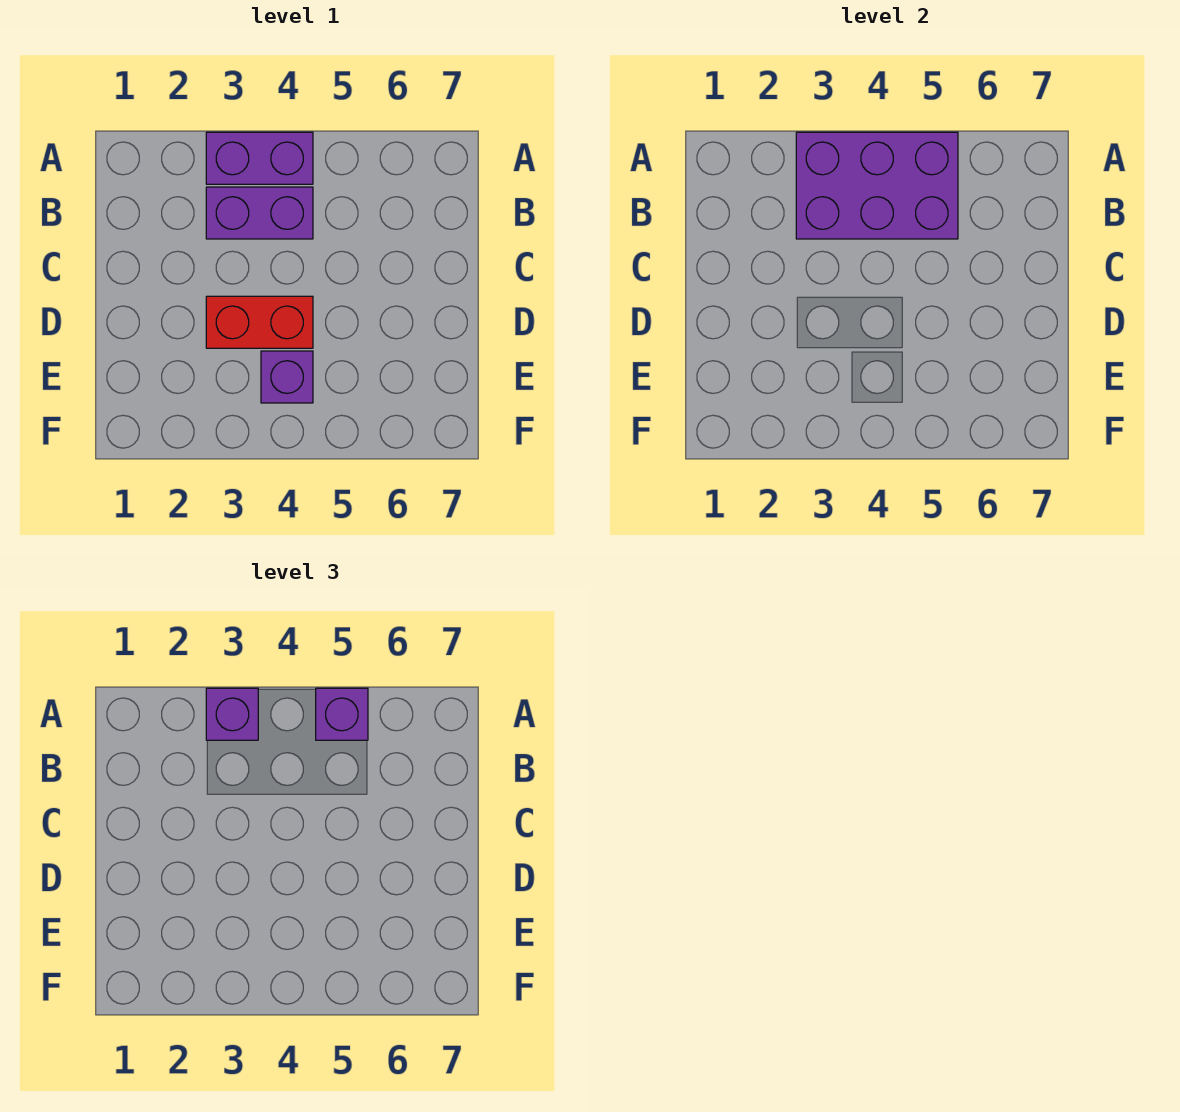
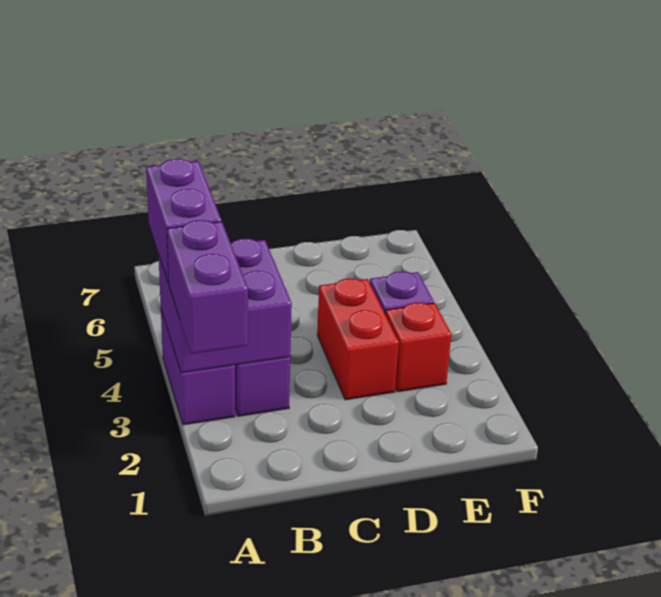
purple 2x3 brick [796,132,958,239] -> purple 2x2 brick [159,239,292,373]
purple 1x1 brick [206,688,258,740] -> purple 1x2 brick [167,220,248,354]
purple 1x1 brick [316,688,368,740] -> purple 1x2 brick [146,159,222,283]
none -> red 1x1 brick [385,303,451,392]

